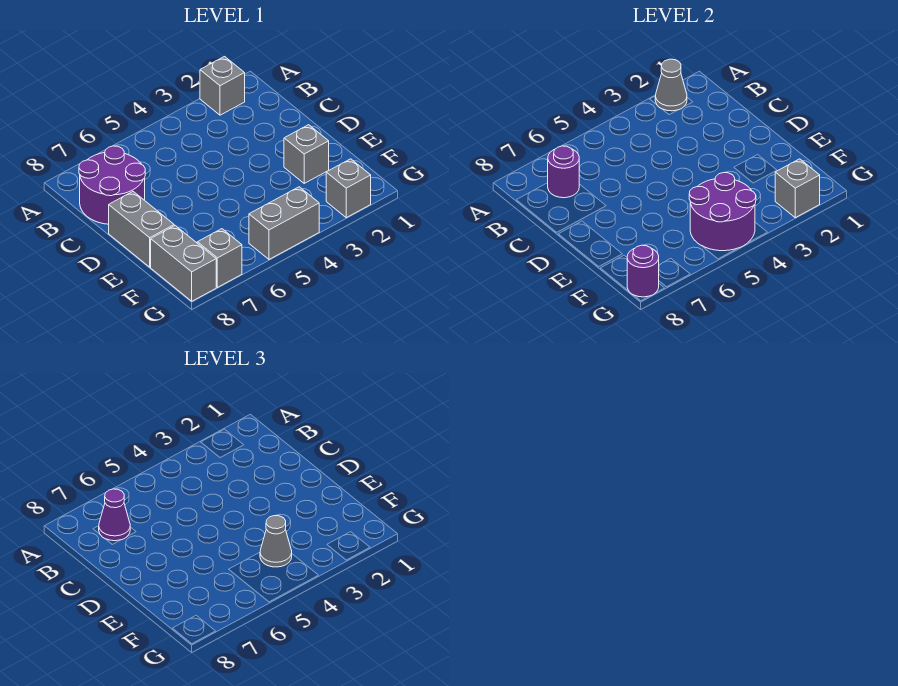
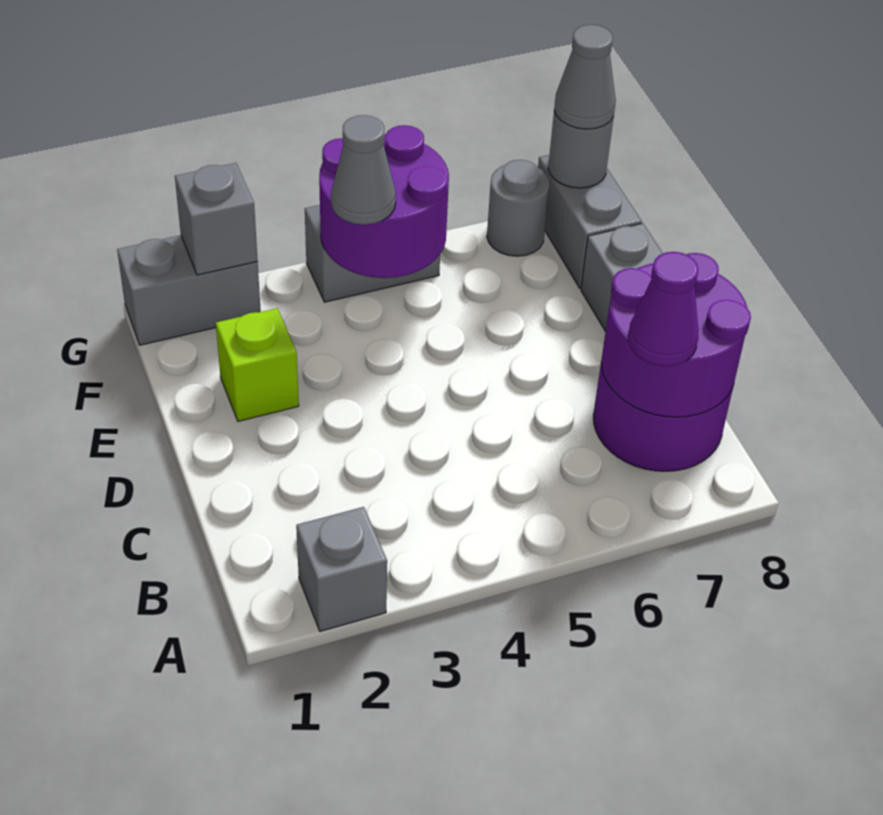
grey 1x1 cone [655,59,687,111] -> grey 1x1 cone moved to [554,25,616,129]
purple 1x1 round brick [548,146,579,198] -> purple 2x2 round brick [601,253,751,417]
grey 1x1 brick [284,125,329,183] -> lime 1x1 brick [216,308,299,421]
grey 1x1 brick [326,159,371,218] -> grey 1x2 brick [117,235,261,345]
grey 1x1 brick [197,229,242,287] -> grey 1x1 round brick [487,160,550,256]
purple 1x1 round brick [627,245,659,297] -> grey 1x1 round brick [548,111,614,188]

